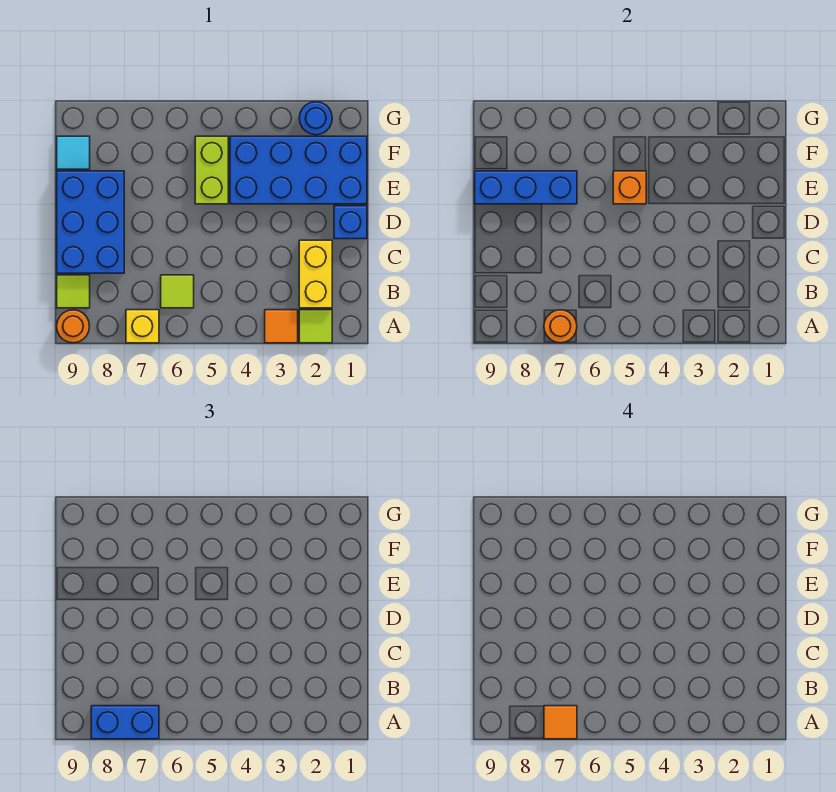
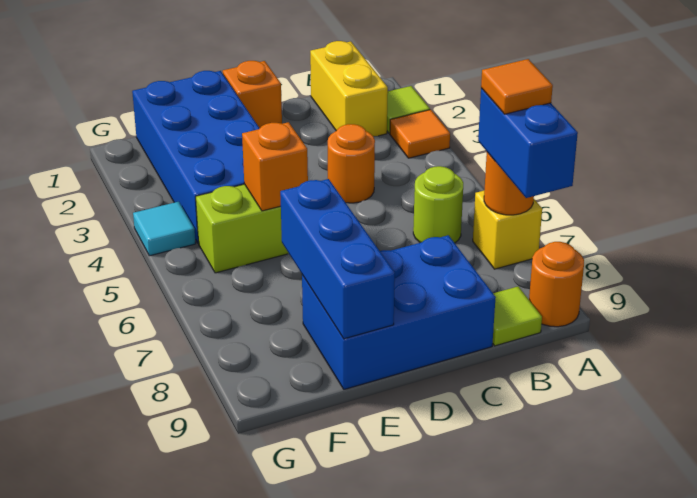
yellow 1x2 brick [299,240,332,308] -> yellow 1x2 brick turned to [310,41,388,136]
lime 1x1 tile [161,275,194,308] -> lime 1x1 round brick [413,166,463,243]
none -> orange 1x1 round brick [328,124,375,203]
blue 1x1 brick [334,206,367,239] -> orange 1x1 brick [223,61,282,128]
cyan 1x1 tile [57,136,90,169] -> cyan 1x1 tile moved to [133,202,196,256]
blue 1x1 round brick [299,102,332,135] -> none

